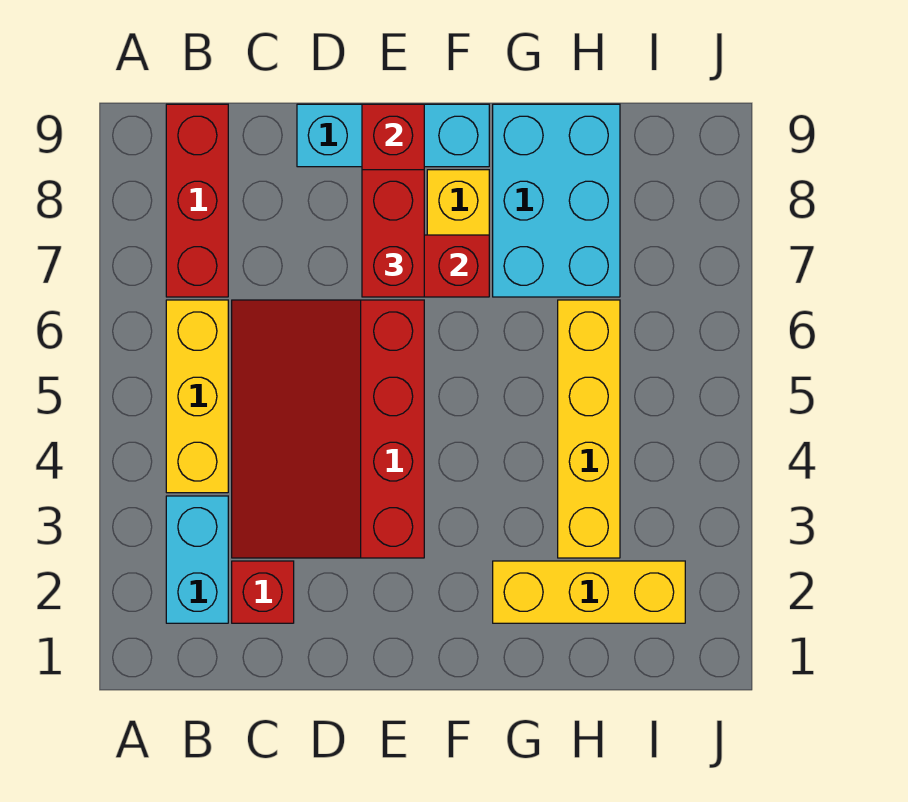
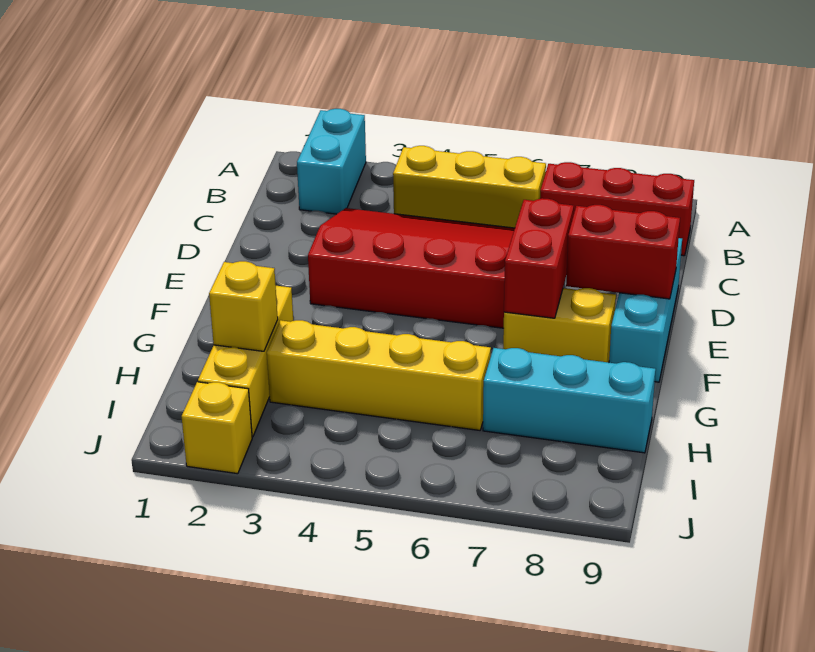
cyan 1x2 brick [166,496,228,623] -> cyan 1x2 brick turned to [297,109,366,214]
red 1x1 brick [232,561,294,623] -> none
red 1x2 brick [362,170,424,297] -> none
cyan 2x3 brick [493,104,620,297] -> cyan 1x3 brick [483,348,656,453]
none -> yellow 1x1 brick [209,261,278,351]
none -> yellow 1x1 brick [182,382,252,474]

